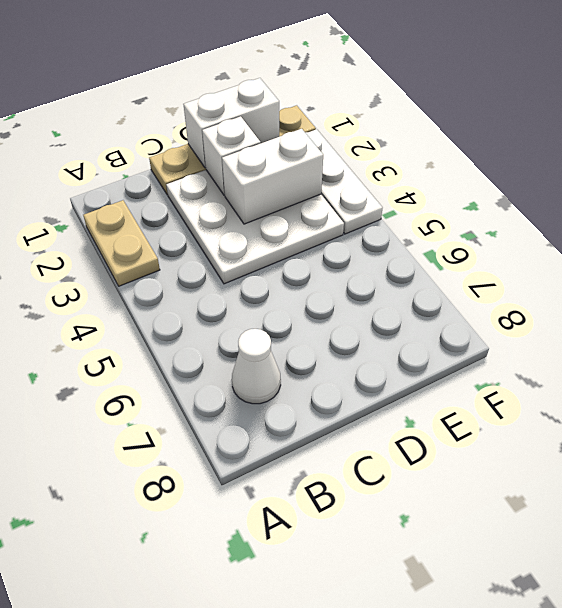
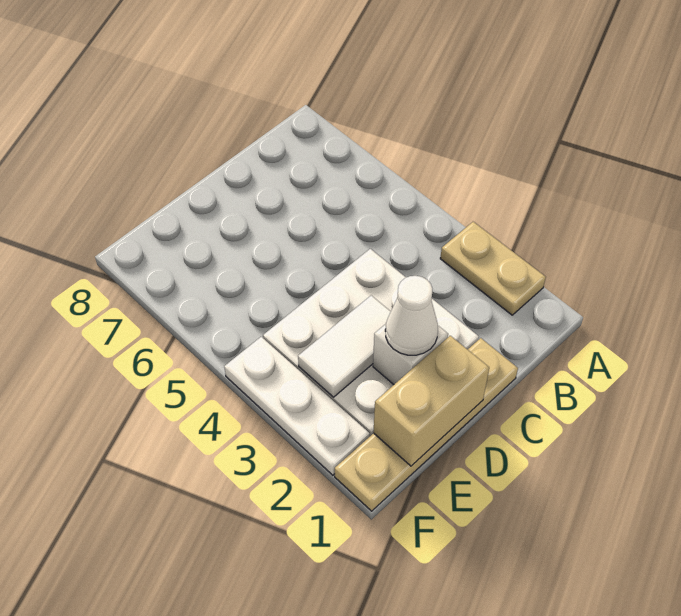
white 1x1 cone [232,329,281,404] -> white 1x1 cone moved to [385,276,438,355]
white 1x2 brick [183,78,279,168] -> tan 1x2 brick [373,336,489,466]
white 1x2 brick [222,129,323,224] -> white 1x2 tile [298,296,391,397]

